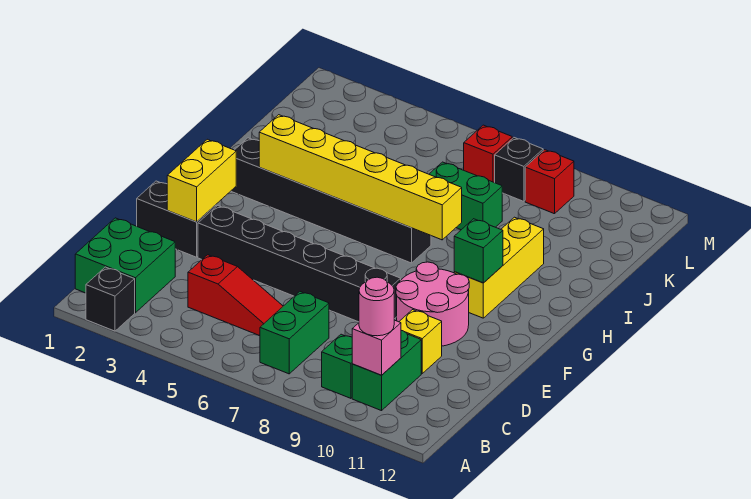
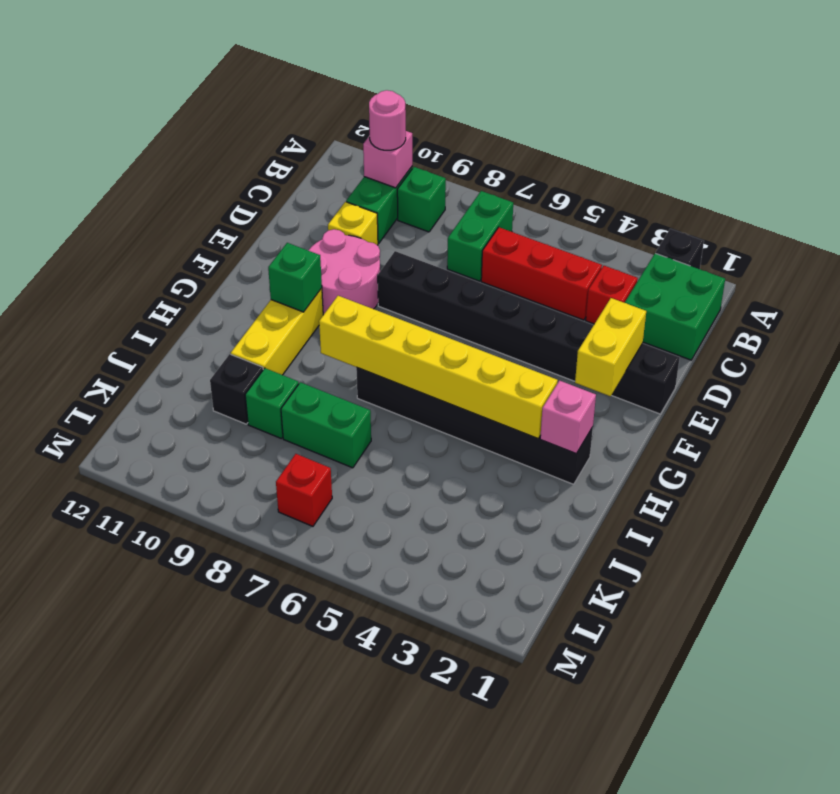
red 1x3 slope [188,255,283,336] -> red 1x3 brick [481,227,602,320]
none -> pink 1x1 brick [540,381,596,453]
none -> green 1x1 brick [245,368,299,439]
black 1x1 brick [495,138,543,201] -> black 1x1 brick moved to [210,354,263,424]
red 1x1 brick [525,150,574,214] -> red 1x1 brick moved to [586,266,638,324]

